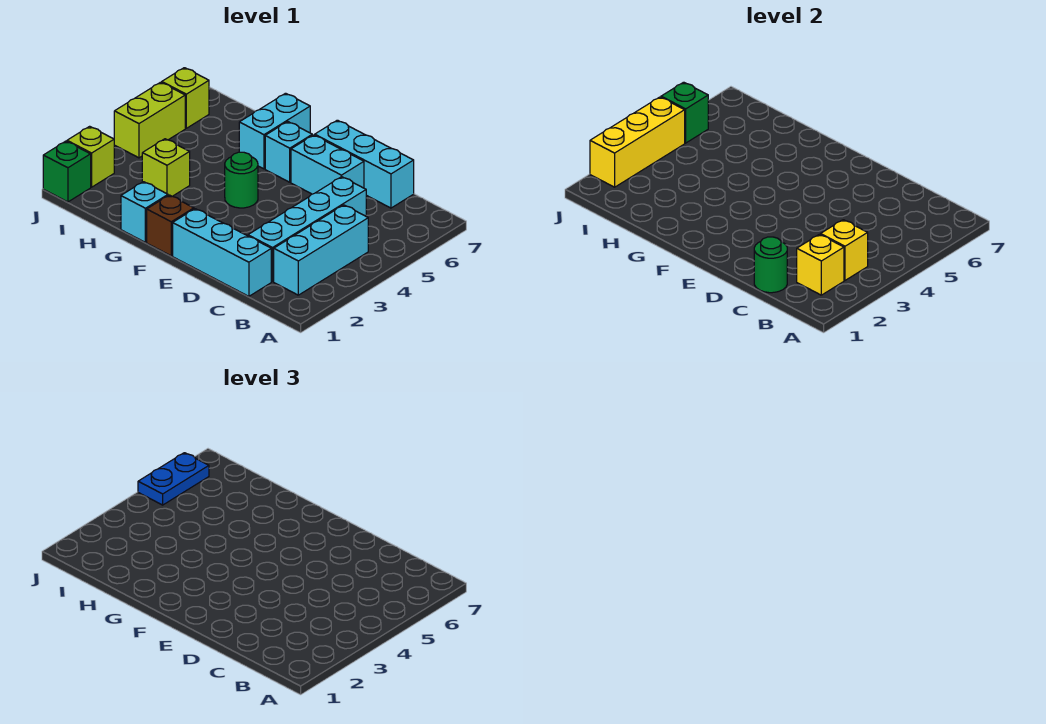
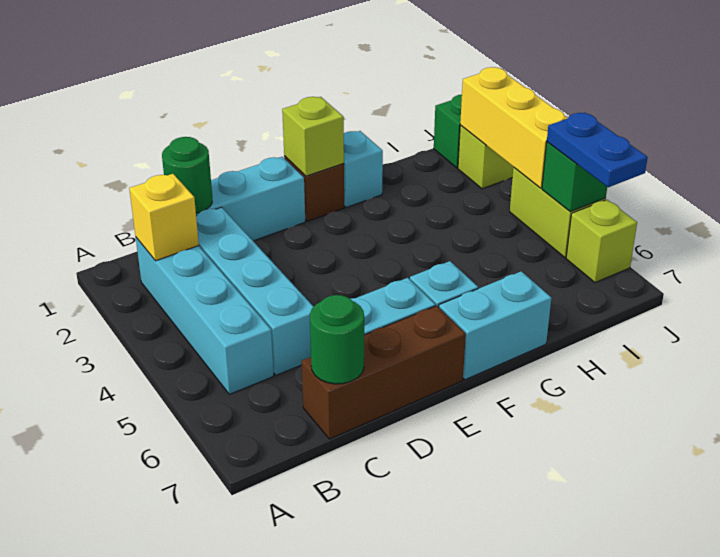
cyan 1x3 brick [274,205,368,295] -> cyan 1x4 brick [136,238,274,394]
yellow 1x1 brick [821,220,868,280] -> none
cyan 1x3 brick [315,120,414,208] -> brown 1x3 brick [302,306,466,439]
green 1x1 round brick [225,152,258,208] -> green 1x1 round brick moved to [310,295,364,384]
cyan 1x2 brick [239,93,310,169] -> cyan 1x2 brick turned to [439,271,551,380]
lime 1x1 brick [142,139,190,196] -> lime 1x1 brick moved to [282,97,344,176]

